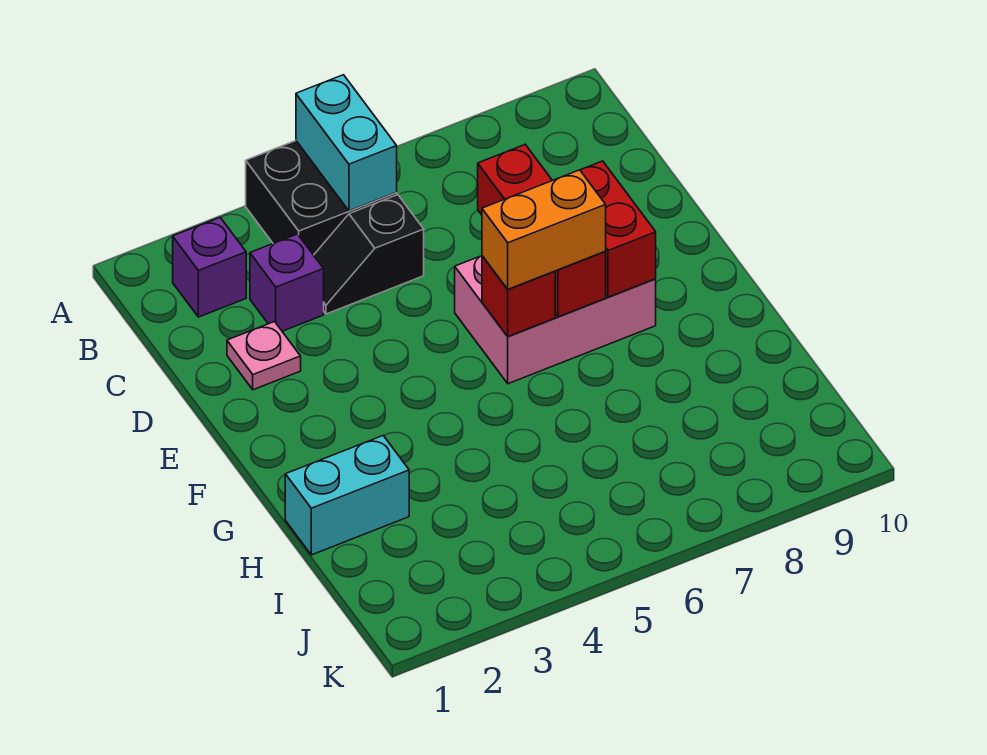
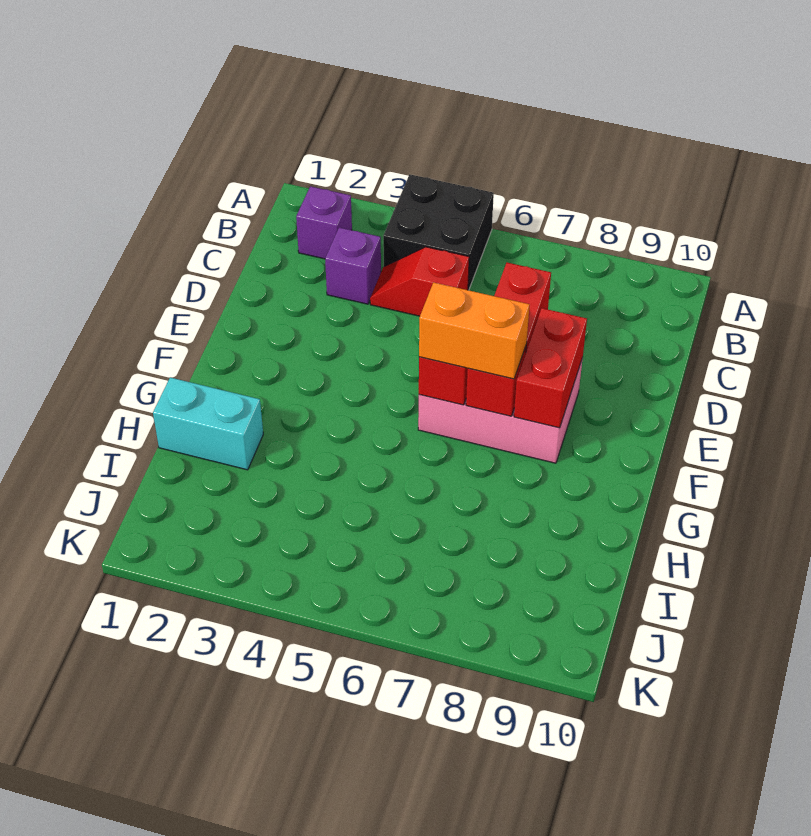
cyan 1x2 brick [296,75,397,211] -> none
black 1x2 slope [314,195,424,314] -> red 1x2 slope [370,247,469,316]
pink 1x1 plate [227,322,301,390] -> none

